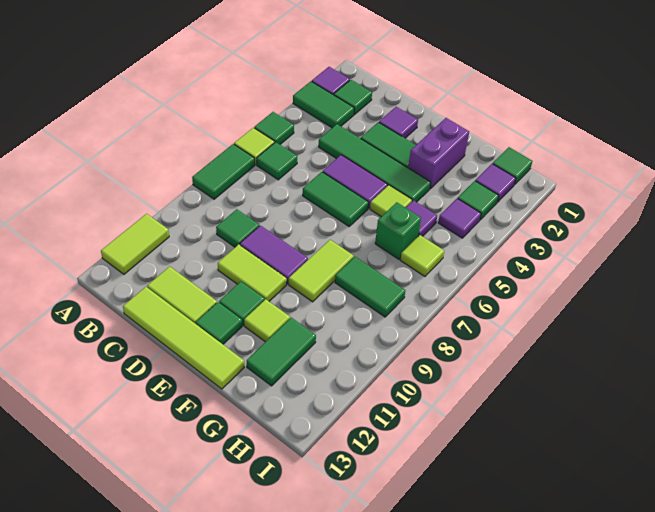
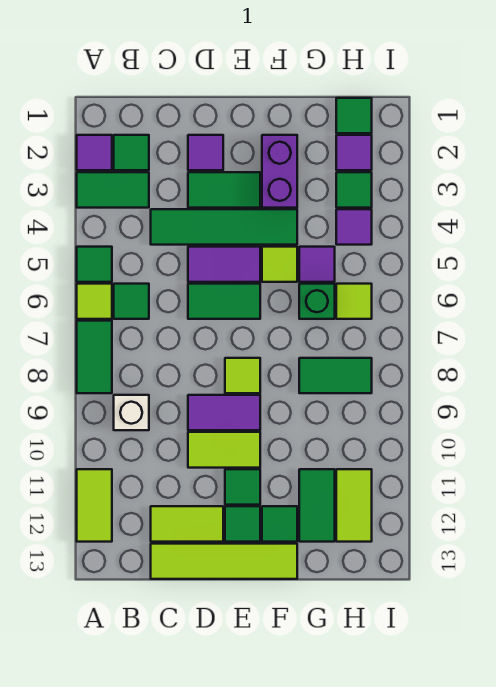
none -> white 1x1 brick [114,395,149,430]
green 1x1 tile [216,209,259,247] -> green 1x1 tile moved to [262,506,297,542]
lime 1x2 tile [289,240,354,302] -> lime 1x2 tile moved to [336,469,372,542]
lime 1x1 tile [244,299,290,342] -> lime 1x1 tile moved to [225,358,260,393]

